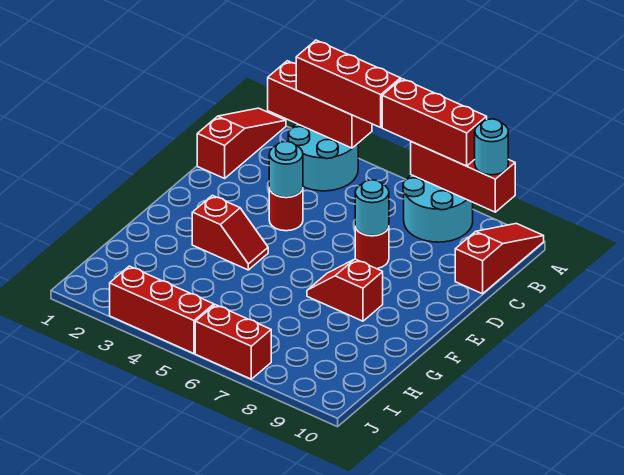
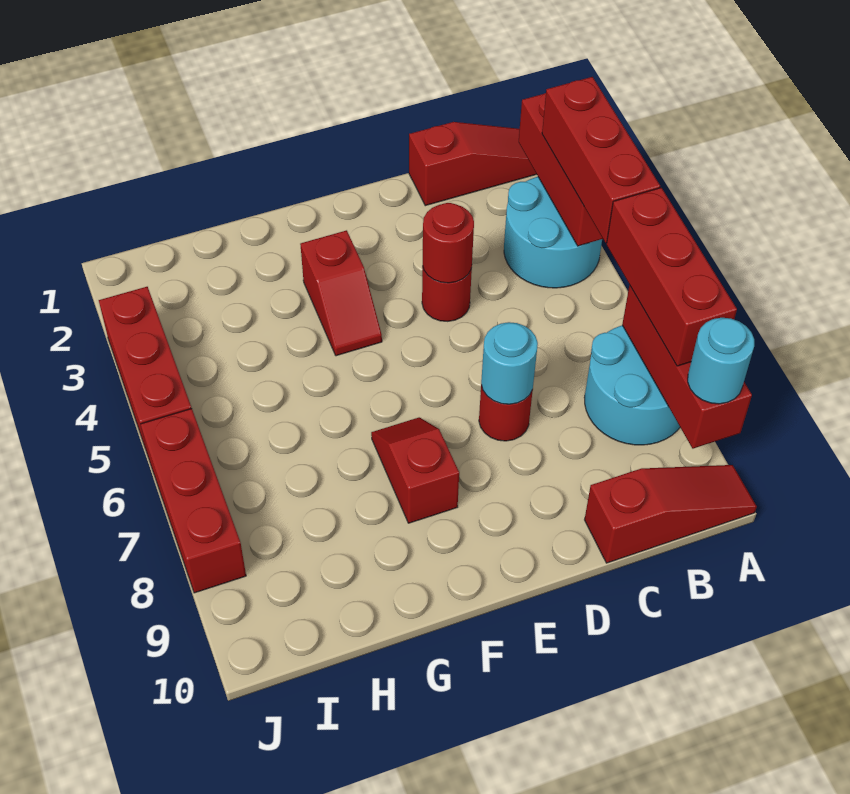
cyan 1x1 round brick [269,141,303,197] -> red 1x1 round brick [423,203,474,283]
red 1x2 brick [195,305,271,379] -> red 1x3 brick [141,408,246,593]

